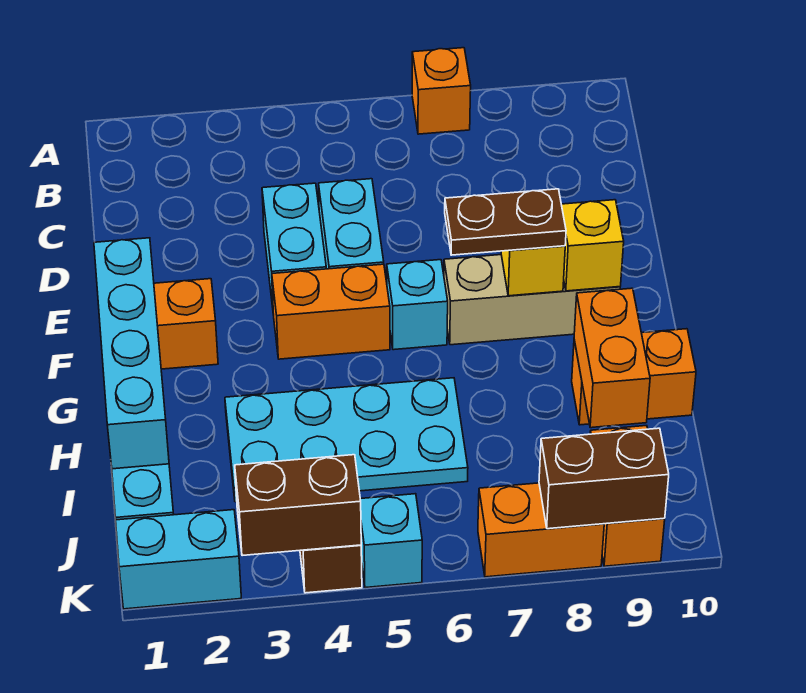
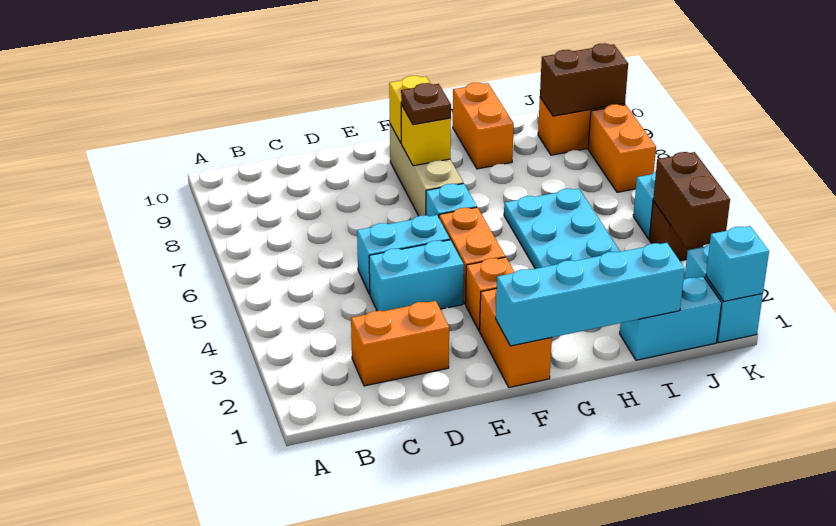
orange 1x1 brick [412,48,471,134] -> orange 1x1 brick moved to [466,257,515,331]
brown 1x2 plate [445,189,566,255] -> brown 1x1 plate [401,83,451,125]
orange 1x2 brick [574,288,650,428] -> orange 1x2 brick moved to [351,301,449,386]
none -> cyan 1x1 brick [706,226,769,301]
brown 1x2 brick [539,428,669,529] -> brown 1x2 brick turned to [540,43,628,116]

